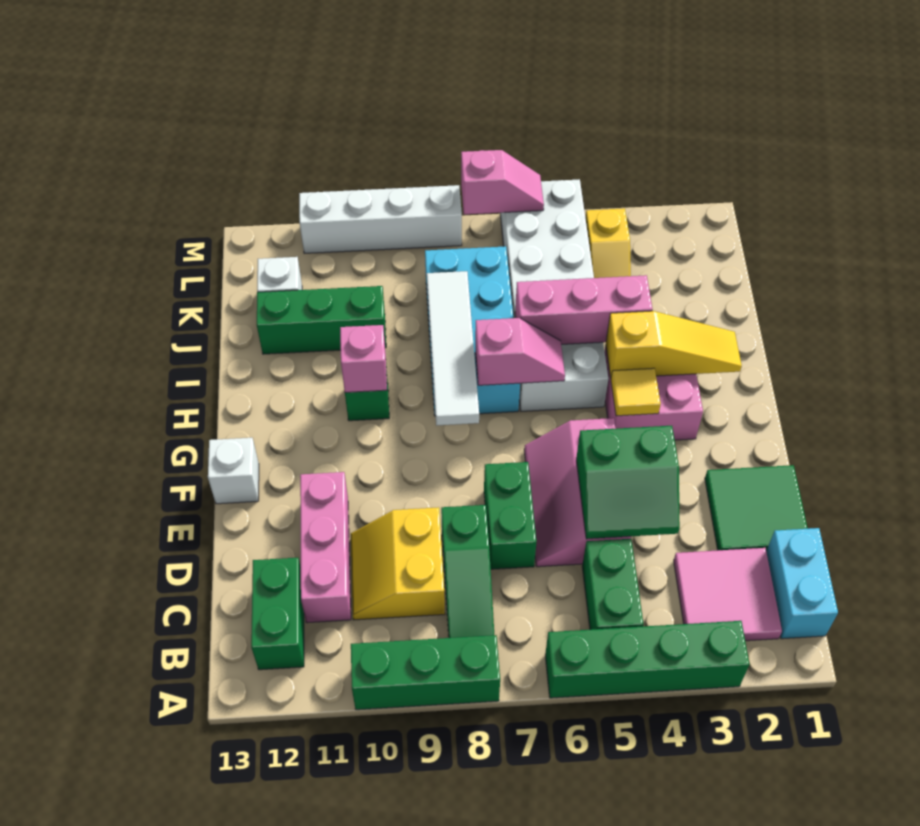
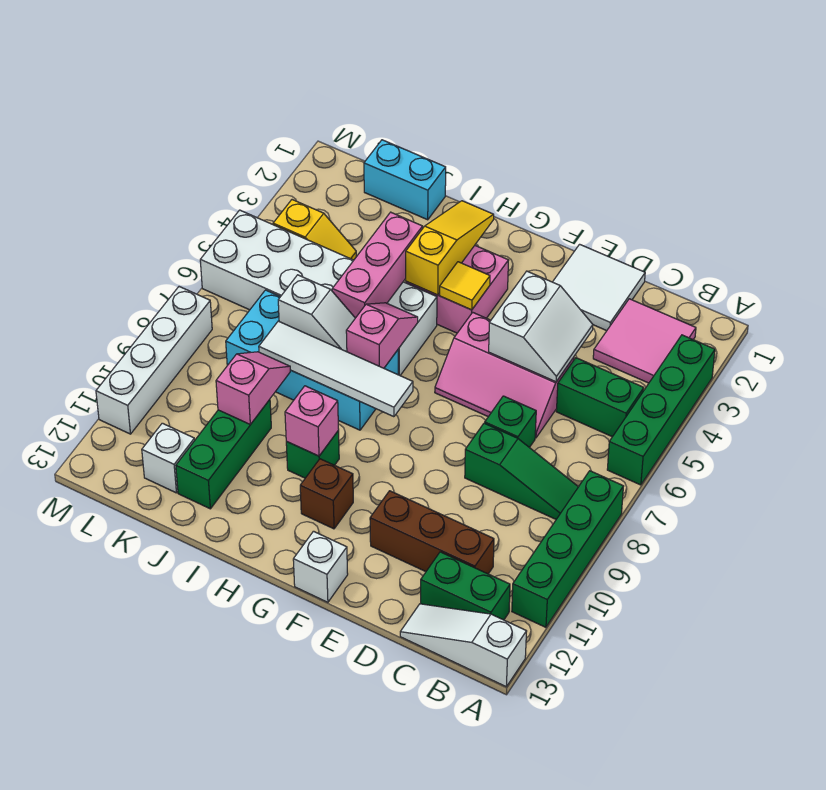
green 1x3 brick [351,635,500,710] -> green 1x4 brick [512,471,624,627]
none -> white 1x3 slope [400,604,527,687]
cyan 1x2 brick [766,528,838,639] -> cyan 1x2 brick moved to [364,140,446,220]
yellow 2x2 slope [351,507,445,620] -> none
pink 1x3 brick [300,472,351,623] -> brown 1x3 brick [370,491,494,574]
green 2x2 tile [705,465,808,551] -> white 2x2 tile [553,244,645,331]
green 2x2 slope [576,426,680,539] -> white 2x2 slope [489,271,593,382]
green 1x2 brick [484,462,536,569] -> green 1x1 brick [485,396,536,448]
none -> brown 1x1 brick [300,459,353,529]
none -> white 1x2 slope [278,275,355,352]
pink 1x2 slope [461,150,544,214] -> pink 1x2 slope moved to [216,352,290,424]

